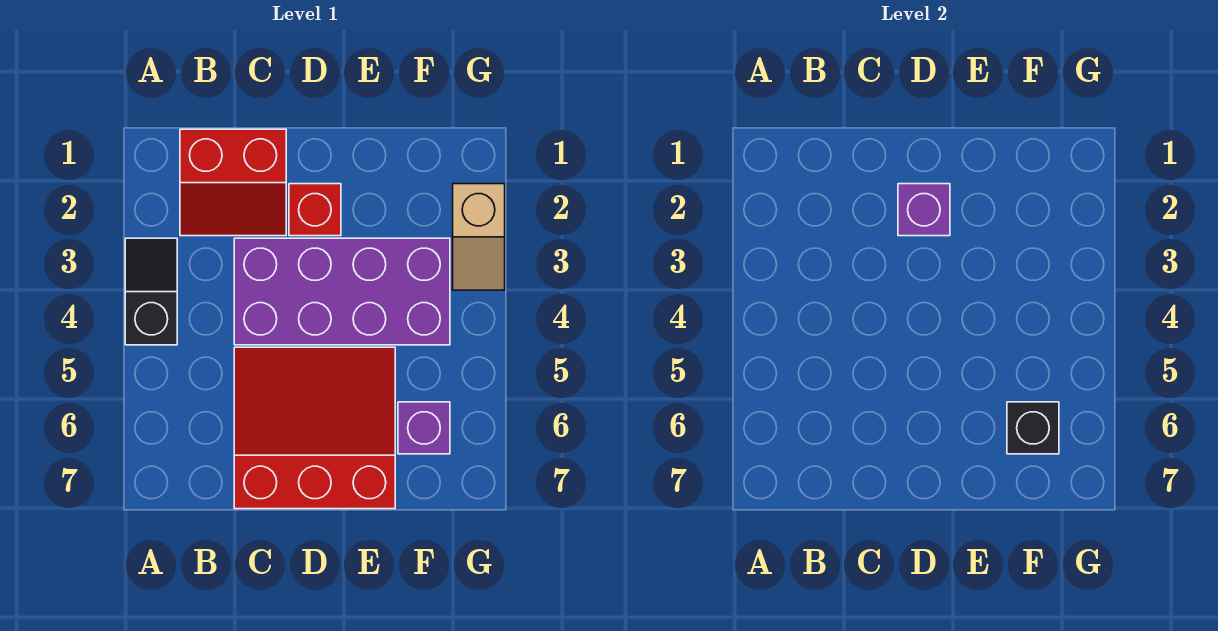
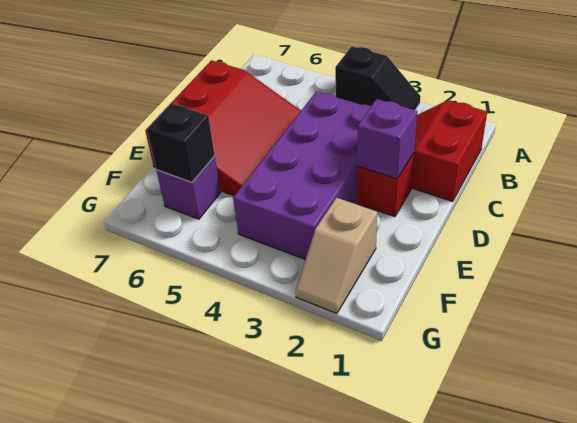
tan 1x2 slope [453,184,505,290] -> tan 1x2 slope turned to [296,198,377,314]

